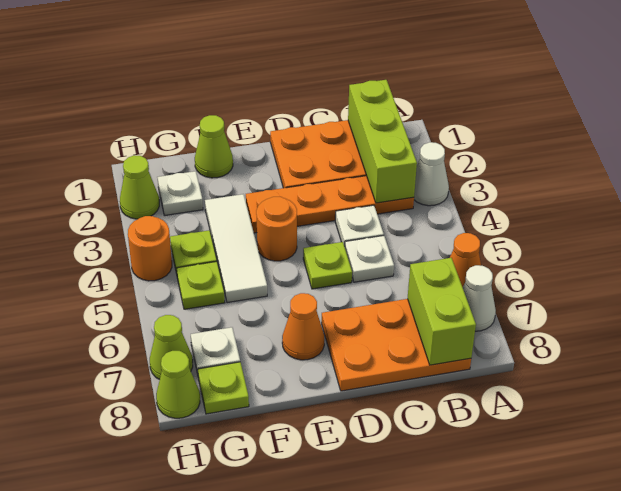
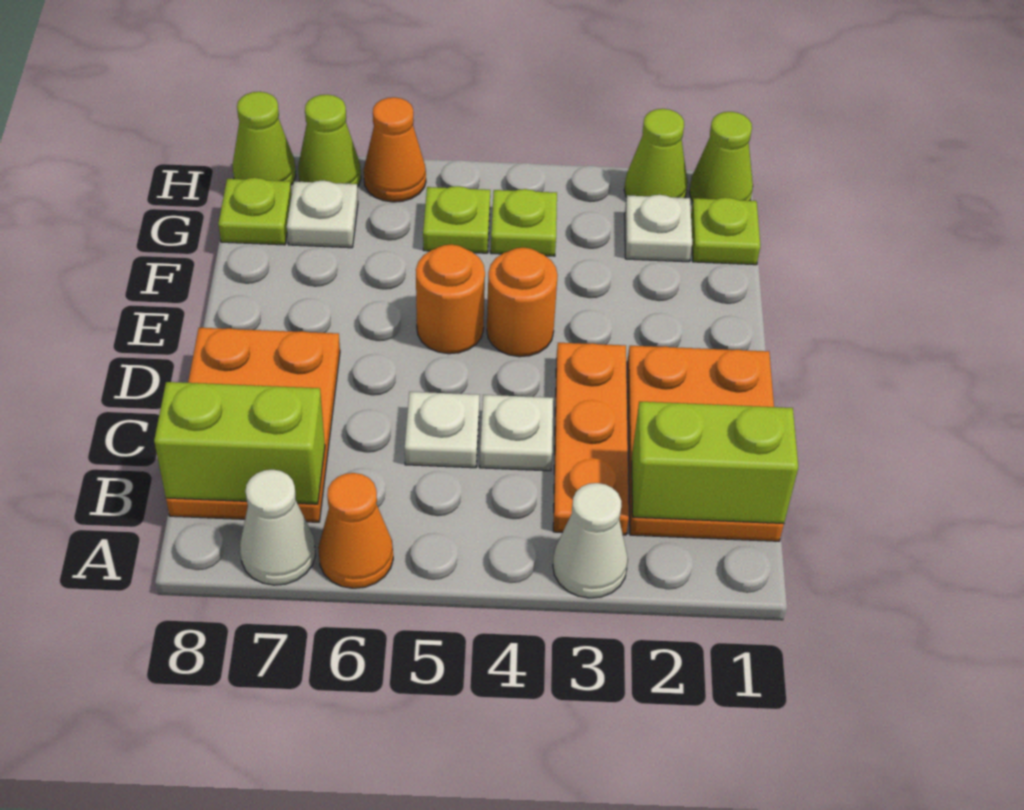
lime 1x3 brick [348,80,417,203] -> lime 1x2 brick [632,402,798,524]
orange 1x4 plate [246,176,414,233] -> orange 1x3 plate [553,343,629,535]
lime 1x1 plate [303,242,352,289] -> lime 1x1 plate moved to [691,198,760,265]
orange 1x1 cone [282,293,324,360] -> orange 1x1 cone moved to [364,97,426,202]
lime 1x1 cone [195,115,233,178] -> lime 1x1 cone moved to [689,112,753,201]
white 1x3 tile [205,194,267,303] -> none
orange 1x1 round brick [128,216,172,281] -> orange 1x1 round brick moved to [416,245,485,354]

